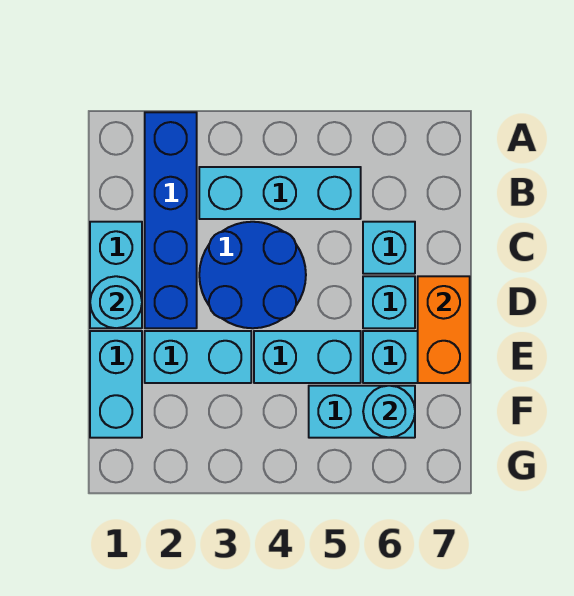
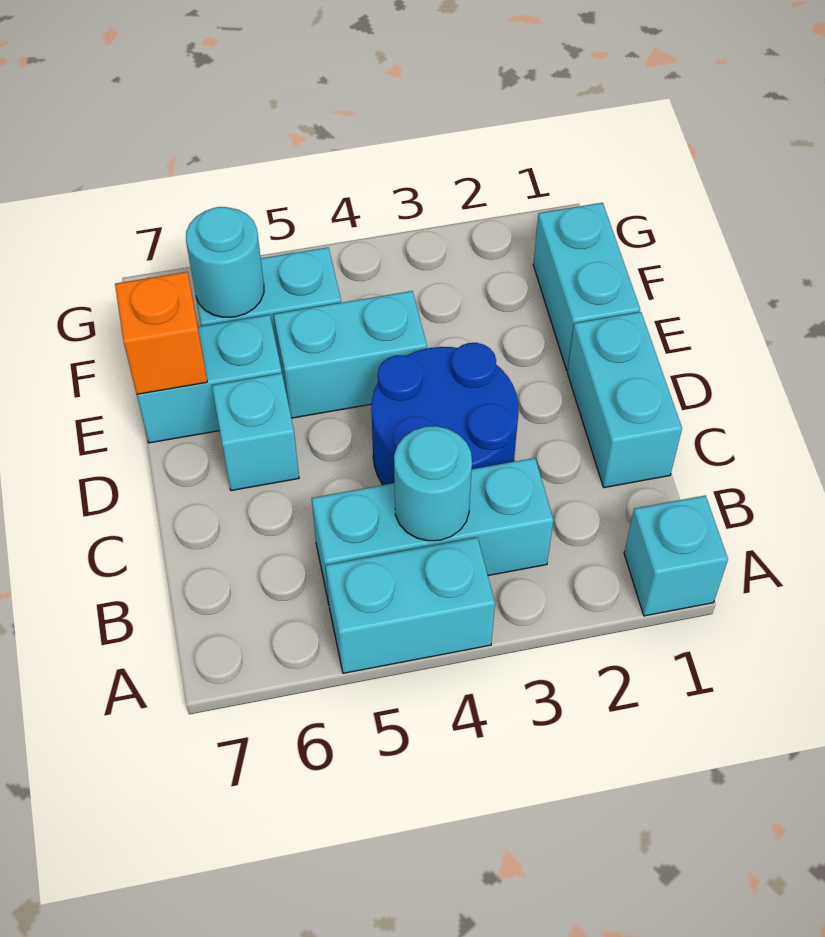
blue 1x4 brick [145,112,197,328] -> none
cyan 1x1 brick [363,222,415,274] -> cyan 1x1 brick moved to [624,495,728,616]
cyan 1x1 round brick [90,276,142,328] -> cyan 1x1 round brick moved to [394,426,472,541]
orange 1x2 brick [418,276,470,383] -> orange 1x1 brick [115,272,207,394]
cyan 1x2 brick [145,331,251,383] -> cyan 1x2 brick moved to [326,538,495,673]

